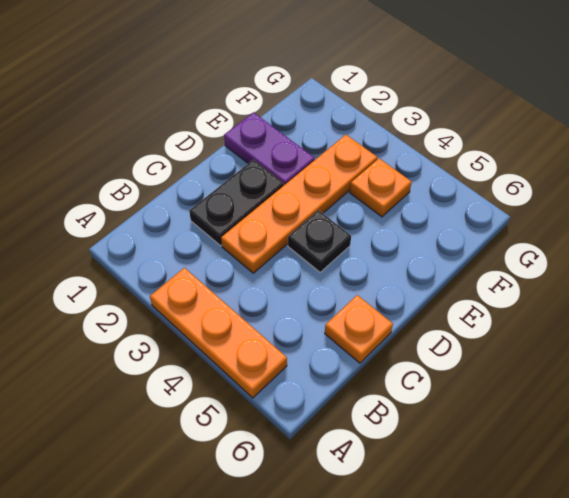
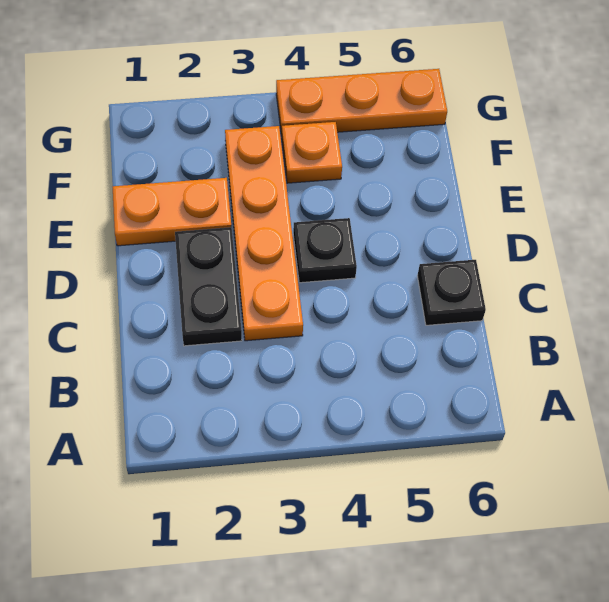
orange 1x3 plate [150,268,287,398] -> orange 1x3 plate moved to [276,69,447,136]
orange 1x1 plate [325,295,393,363] -> black 1x1 plate [417,260,486,325]
purple 1x2 plate [224,113,315,185] -> orange 1x2 plate [112,178,231,246]

